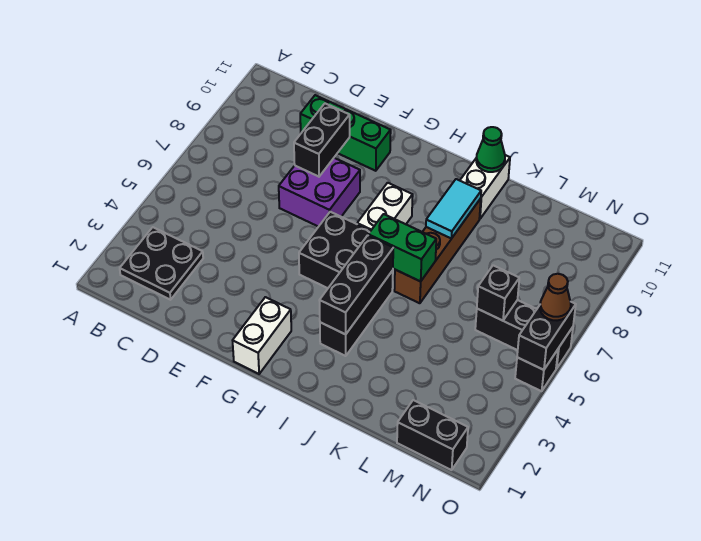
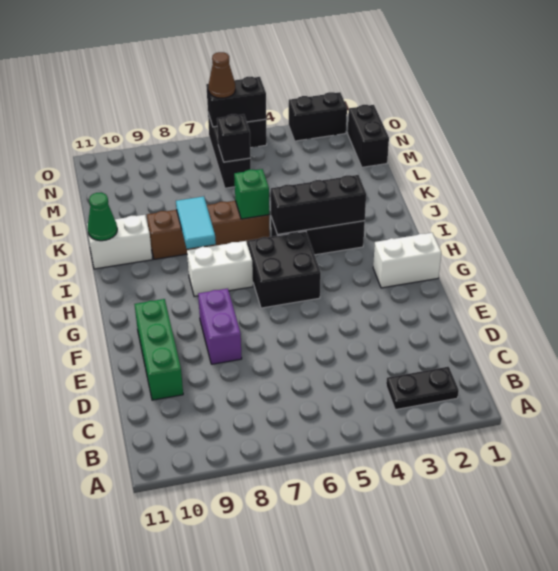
black 2x2 plate [120,227,203,300] -> black 1x2 plate [386,367,459,410]
purple 2x2 brick [279,158,360,227] -> purple 1x2 brick [198,289,242,364]
black 1x2 brick [294,104,350,177] -> black 1x2 brick moved to [289,92,347,141]
green 1x2 brick [368,214,436,281] -> green 1x1 brick [234,169,269,219]
cyan 1x2 tile [426,179,481,239] -> cyan 1x2 tile turned to [176,196,216,249]

